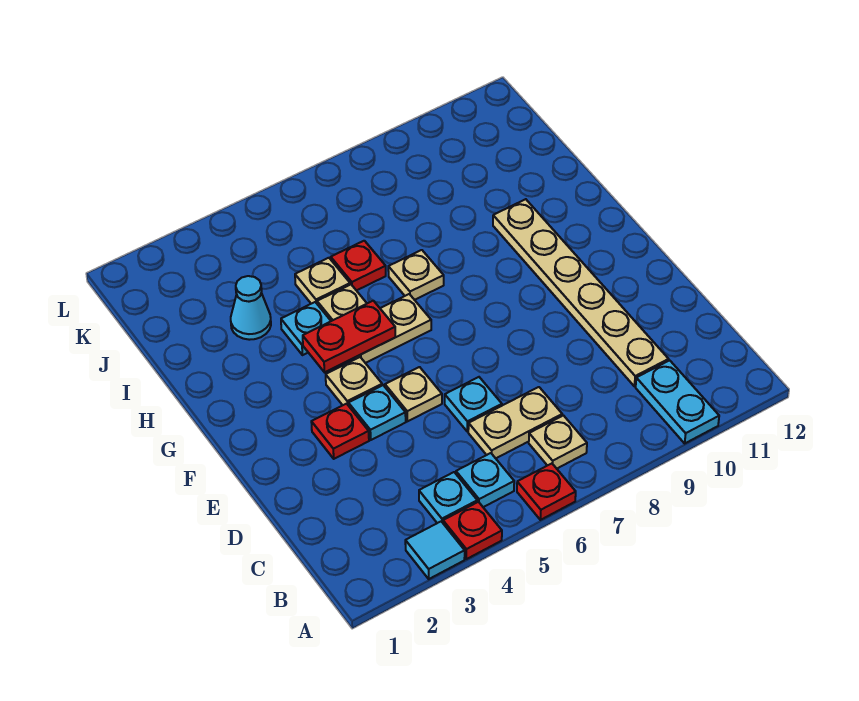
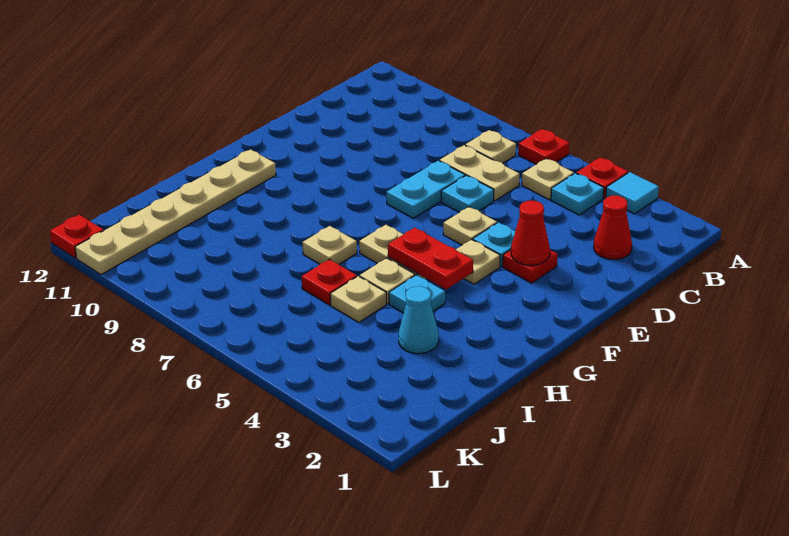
cyan 1x2 plate [636,360,719,443] -> cyan 1x2 plate moved to [386,161,465,218]
cyan 1x1 plate [456,453,514,507] -> tan 1x1 plate [522,159,574,200]
none -> red 1x1 cone [594,196,632,259]
tan 1x6 plate [493,199,669,386] -> tan 1x6 plate moved to [75,150,276,275]
none -> red 1x1 cone [511,201,550,265]
none -> red 1x1 plate [50,215,103,258]

